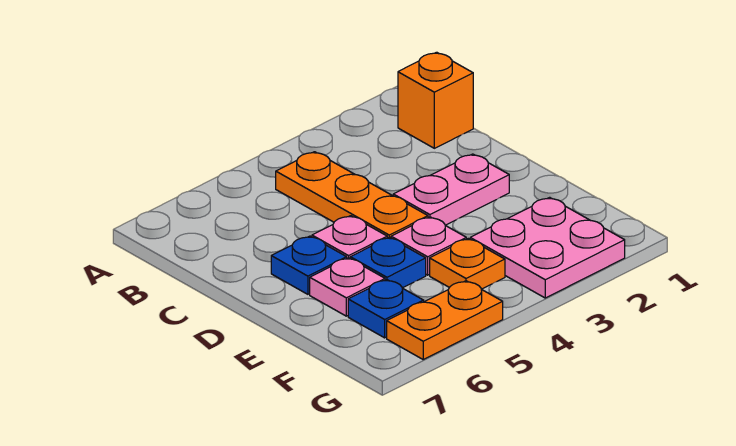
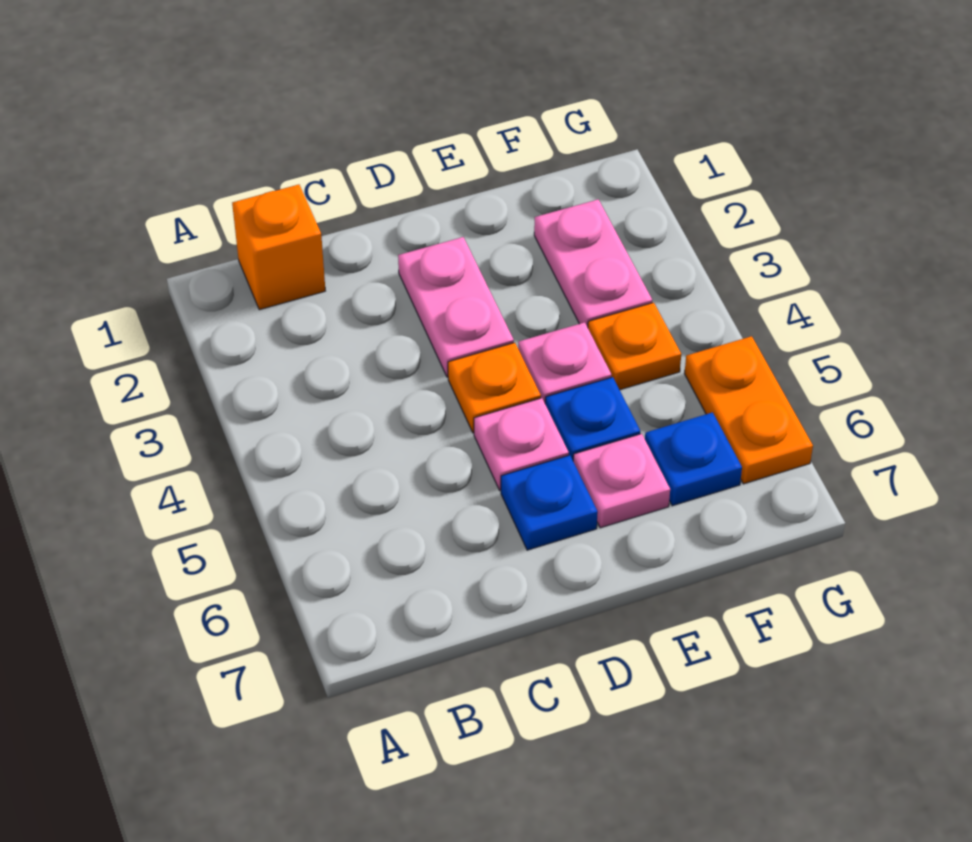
orange 1x3 plate [276,152,428,238] -> orange 1x1 plate [448,343,541,433]
pink 2x2 plate [470,197,625,298] -> pink 1x2 plate [534,199,652,327]

